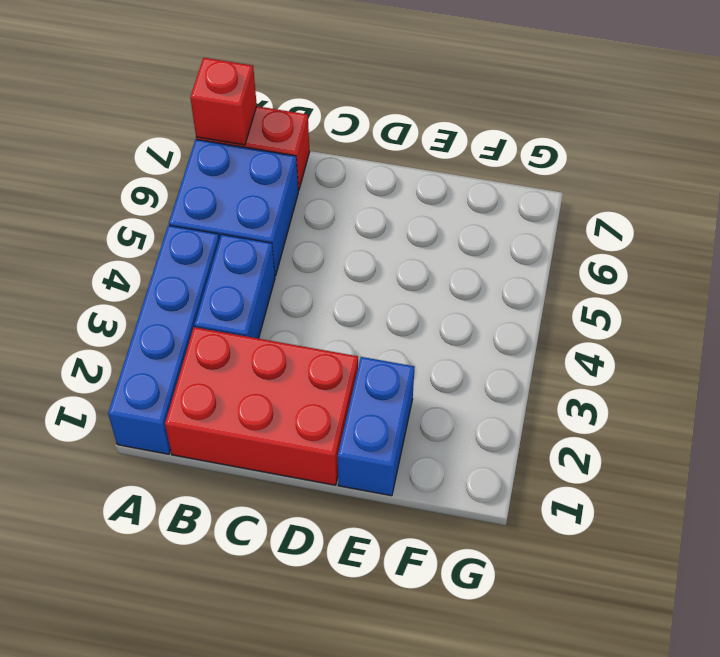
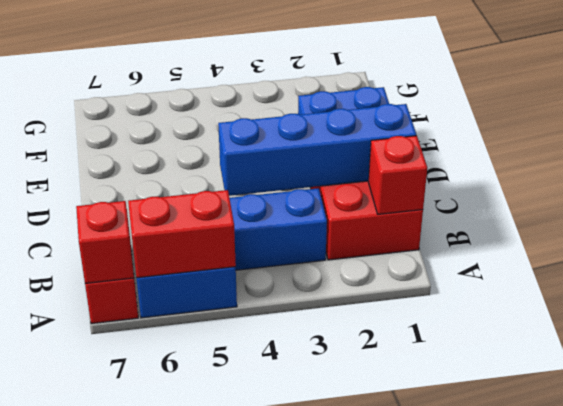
blue 1x4 brick [108,225,219,454] -> blue 1x4 brick moved to [218,104,416,196]
none -> red 1x2 brick [128,190,236,278]
none -> red 1x1 brick [368,136,427,214]

